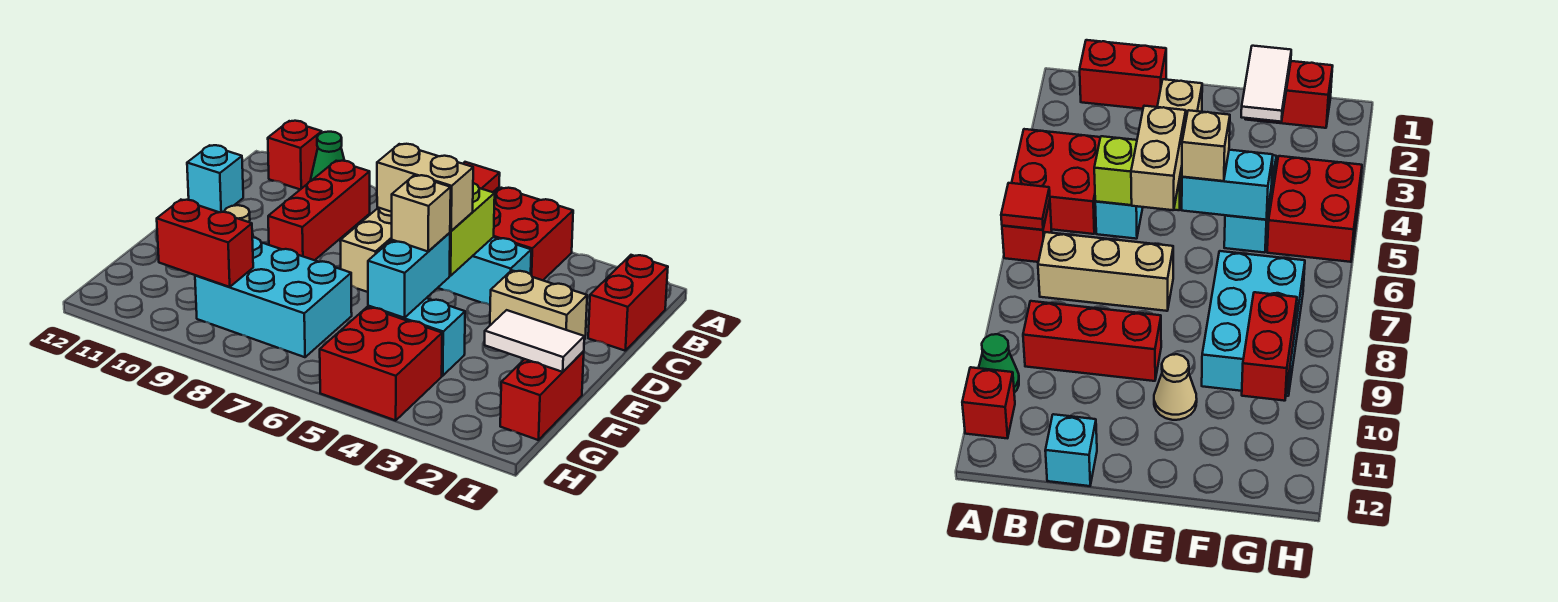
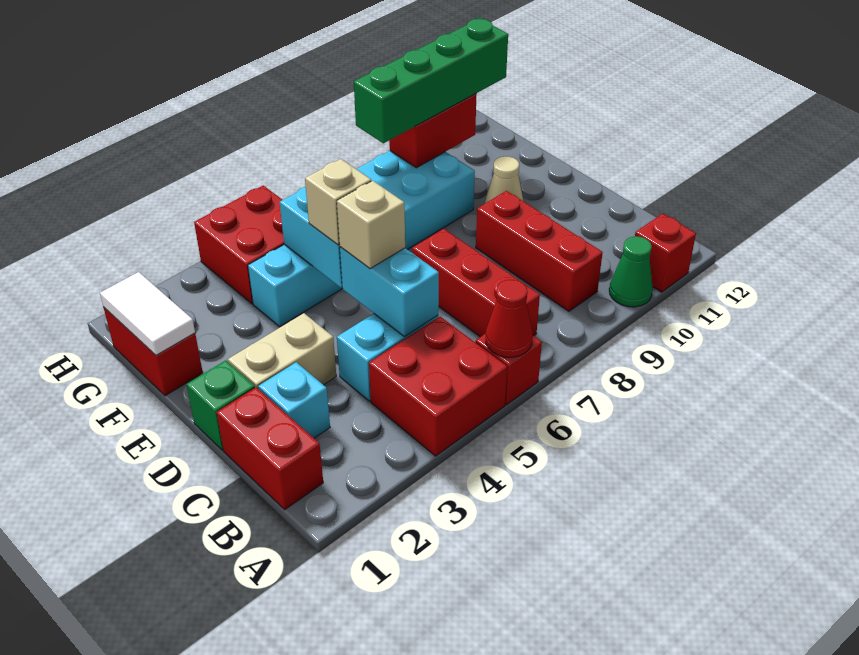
red 1x1 tile [463,162,500,192] -> red 1x1 cone [486,280,533,357]
tan 1x3 brick [340,208,392,292] -> red 1x3 brick [412,229,540,337]
lime 1x2 brick [450,183,495,276] -> cyan 1x2 brick [340,247,439,337]
cyan 1x1 brick [187,145,243,212] -> cyan 1x1 brick moved to [258,362,330,438]
none -> green 1x1 brick [186,360,255,450]
tan 1x2 brick [377,144,473,231] -> tan 1x1 brick [337,181,405,269]
white 1x2 tile [485,310,584,372] -> white 1x2 tile turned to [100,272,195,355]
none -> green 1x4 brick [354,19,508,143]

